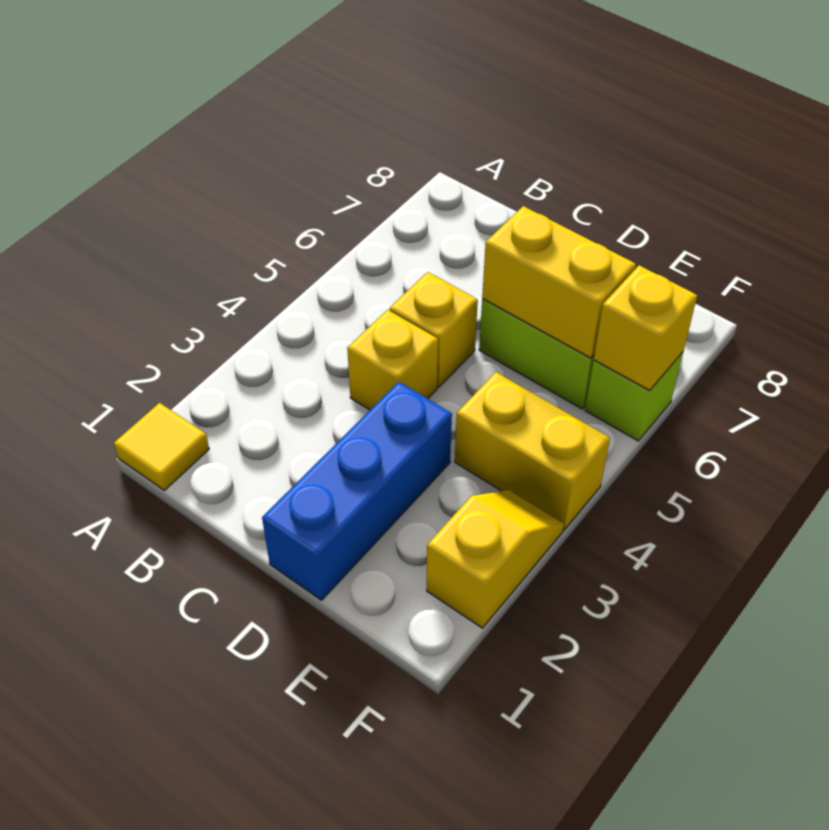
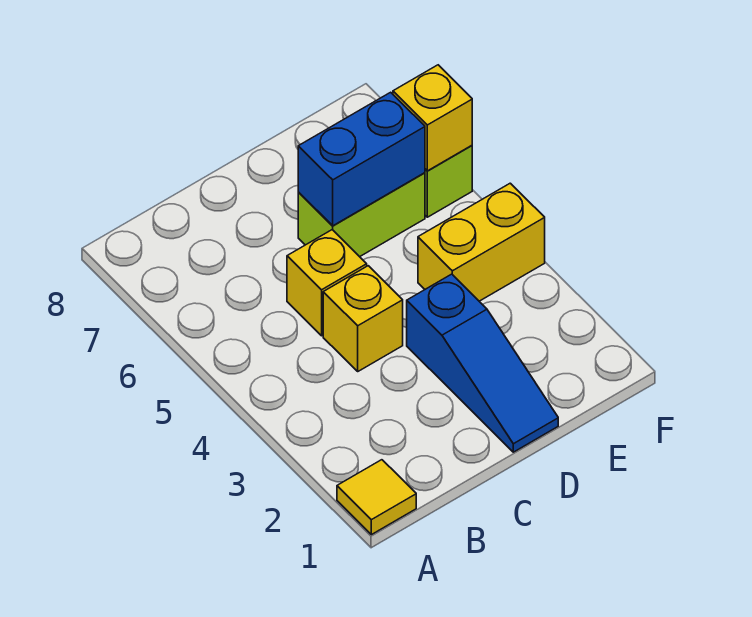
blue 1x3 brick [262,382,452,600] -> blue 1x3 slope [407,274,558,452]
yellow 1x2 brick [482,206,636,358] -> blue 1x2 brick [298,92,425,226]
yellow 1x2 slope [427,490,564,628] -> none

